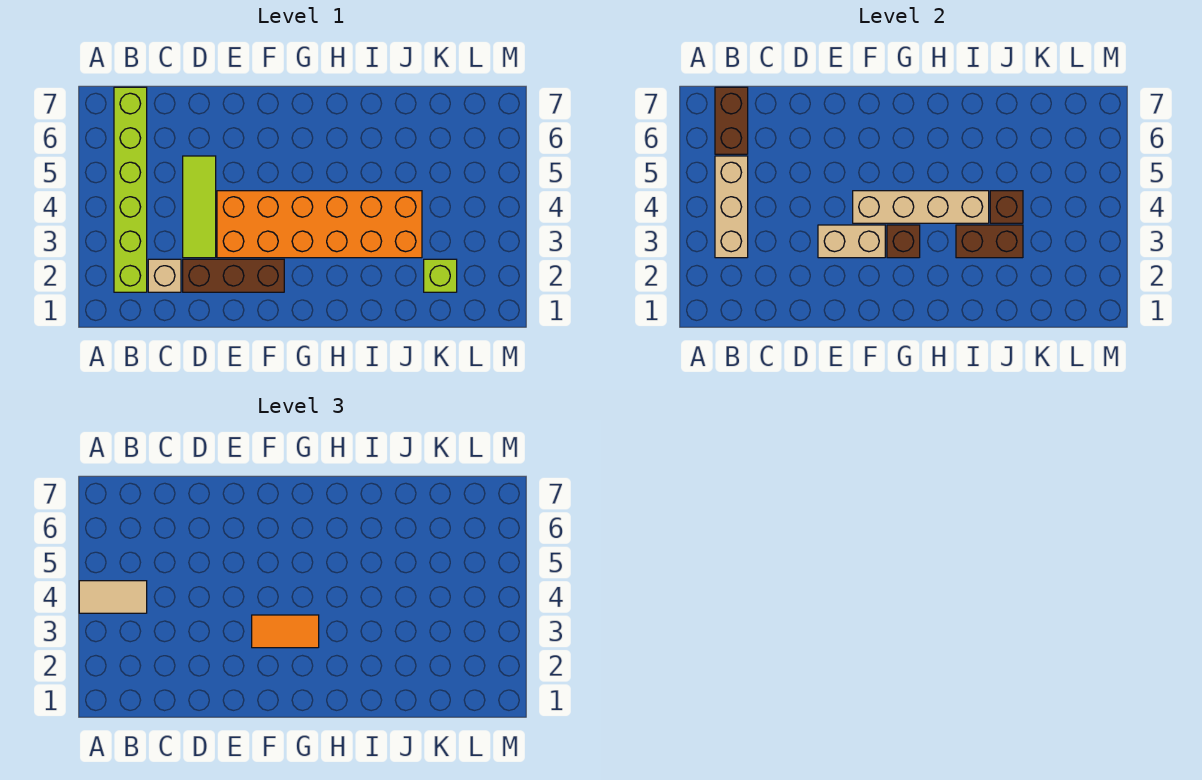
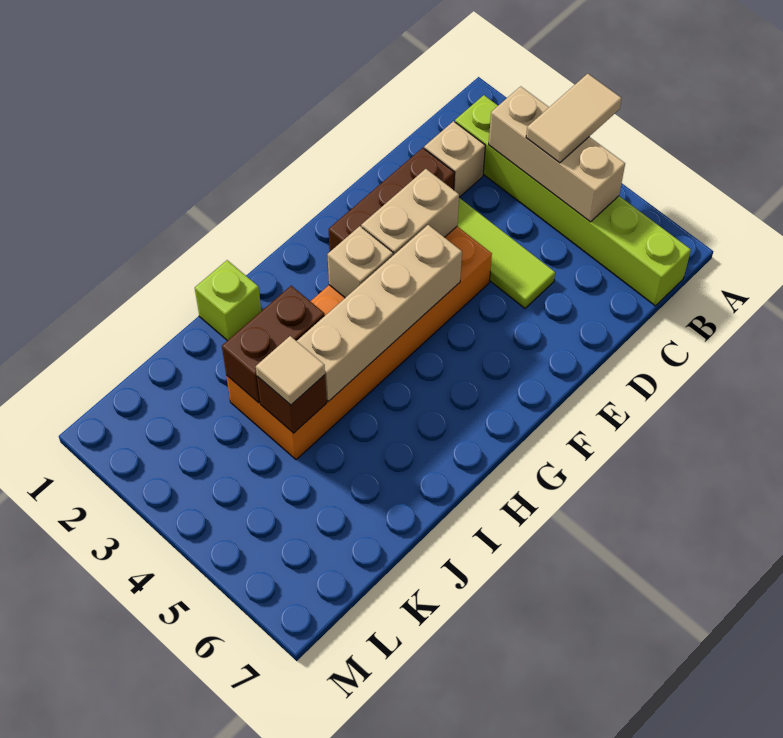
brown 1x2 brick [715,87,748,154] -> none
orange 1x2 tile [252,615,319,648] -> none
brown 1x1 brick [887,225,920,258] -> tan 1x1 brick [327,226,393,298]
none -> tan 1x1 tile [256,336,325,405]
lime 1x1 brick [424,259,457,292] -> lime 1x1 brick moved to [195,260,261,341]

